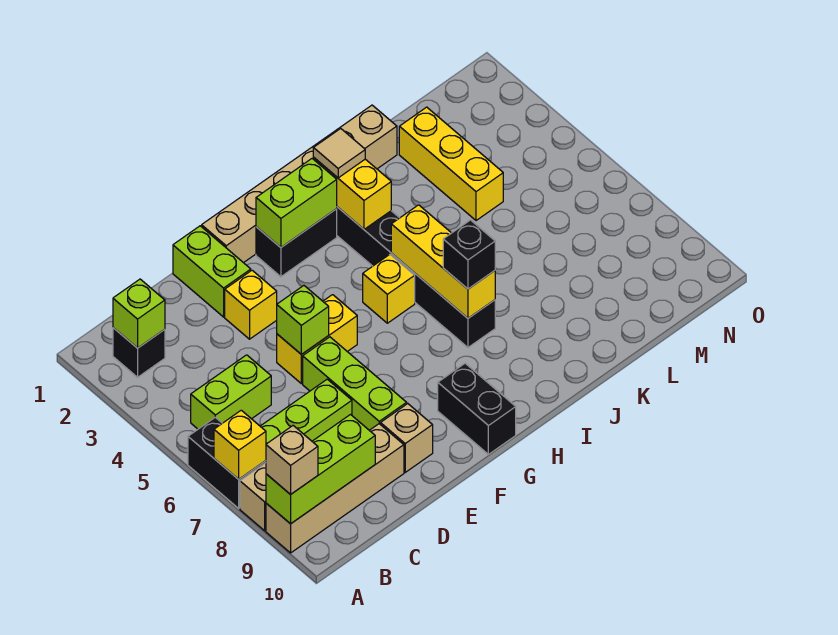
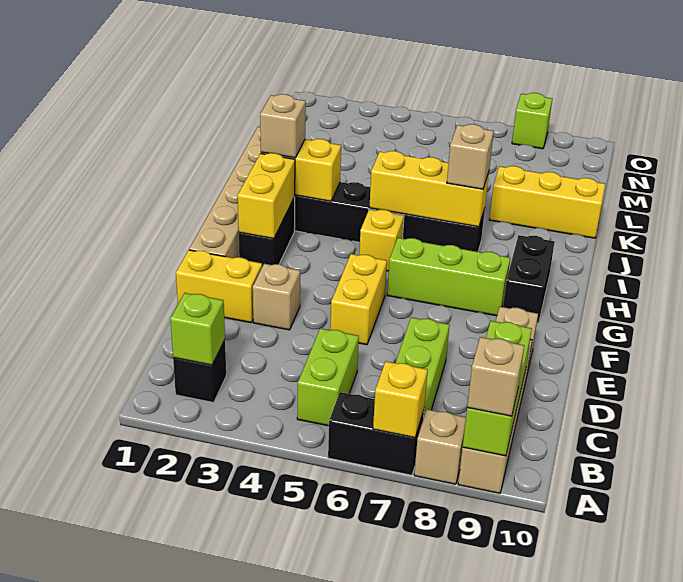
lime 1x2 brick [173,226,251,317] -> yellow 1x2 brick [176,250,262,323]
yellow 1x1 brick [225,270,277,339] -> tan 1x1 brick [253,264,300,330]
lime 1x1 brick [277,286,329,354] -> lime 1x1 brick moved to [512,93,552,149]
lime 1x3 brick [303,337,407,430] -> lime 1x3 brick moved to [387,238,510,316]
lime 1x2 brick [256,159,337,247] -> yellow 1x2 brick [238,153,295,239]
black 1x2 brick [438,363,516,454] -> black 1x2 brick turned to [503,235,554,323]
tan 1x1 tile [313,129,365,178] -> tan 1x1 brick [260,94,306,158]
black 1x1 brick [443,220,495,289] -> tan 1x1 brick [447,124,494,189]
yellow 1x3 brick [399,107,503,221] -> yellow 1x3 brick moved to [489,166,605,238]

